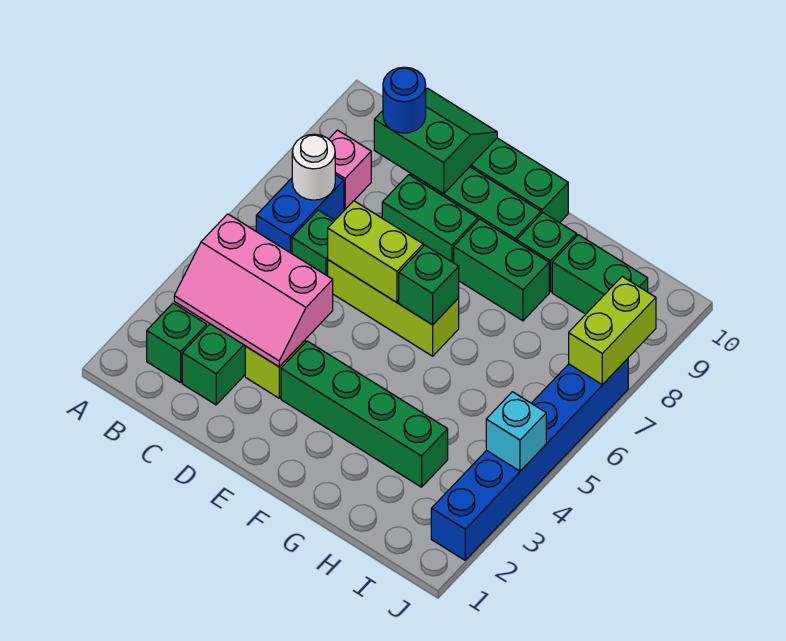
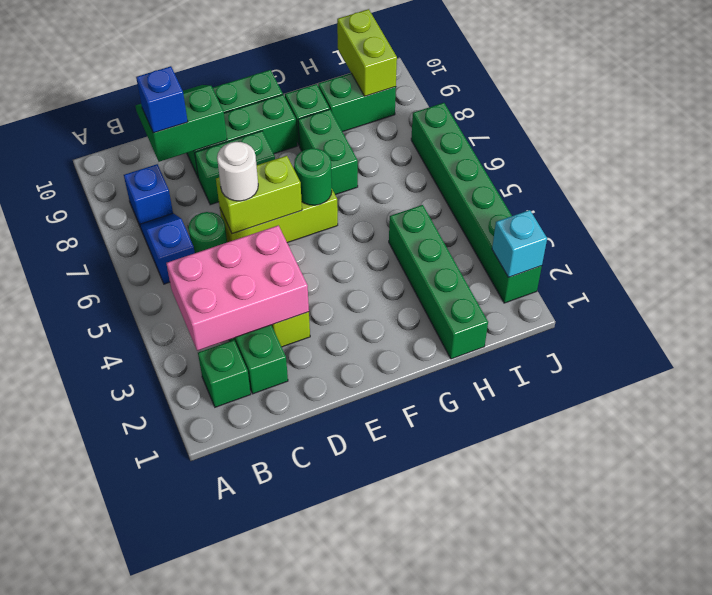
pink 2x3 slope [174,214,333,367] -> pink 2x3 brick [166,225,309,351]
blue 1x2 brick [256,175,344,254] -> blue 1x2 slope [140,213,195,284]
white 1x1 round brick [292,134,335,200] -> white 1x1 round brick moved to [217,142,258,201]
pink 1x1 brick [329,130,371,209] -> blue 1x1 brick [124,164,173,226]
green 1x1 brick [292,210,335,276] -> green 1x1 round brick [188,212,227,253]
blue 1x1 round brick [383,67,426,133] -> blue 1x1 brick [136,66,188,133]
green 1x4 brick [281,341,448,487] -> green 1x4 brick turned to [389,205,488,359]
green 1x1 brick [399,245,459,325] -> green 1x1 round brick [294,148,332,205]
green 1x2 brick [454,219,549,321] -> green 1x2 brick turned to [298,109,358,195]
blue 1x6 brick [431,359,628,560] -> green 1x6 brick [411,103,542,303]
cyan 1x1 brick [486,392,546,471] -> cyan 1x1 brick moved to [492,210,547,277]
lime 1x2 brick [569,277,656,385] -> lime 1x2 brick moved to [337,9,397,96]

